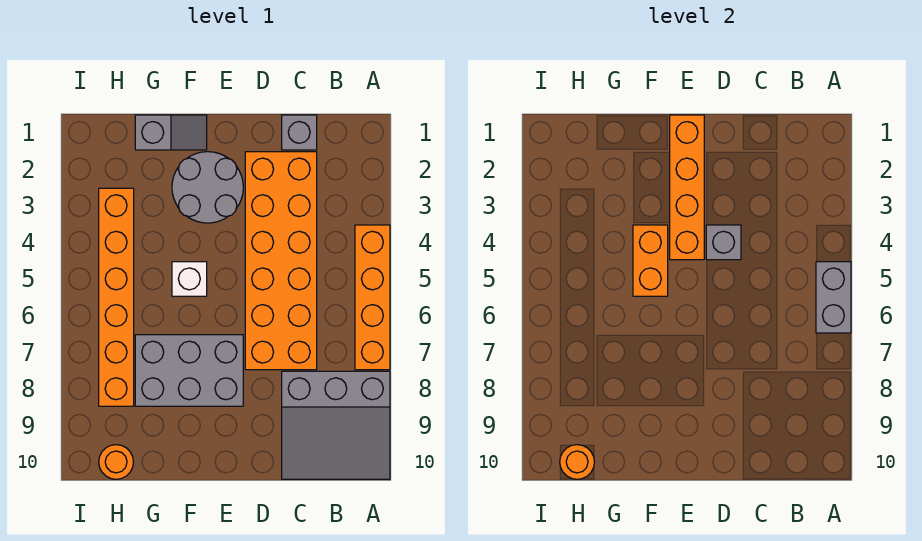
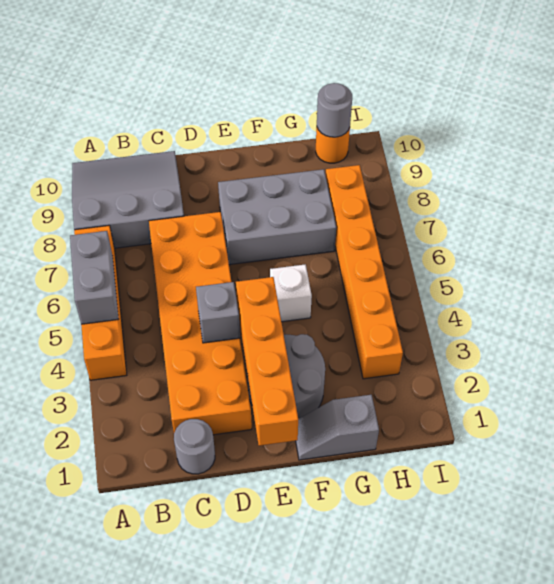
grey 1x1 brick [282,115,317,150] -> grey 1x1 round brick [174,419,215,474]
orange 1x2 brick [633,225,668,296] -> none
orange 1x1 round brick [560,445,594,479] -> grey 1x1 round brick [317,83,352,137]

